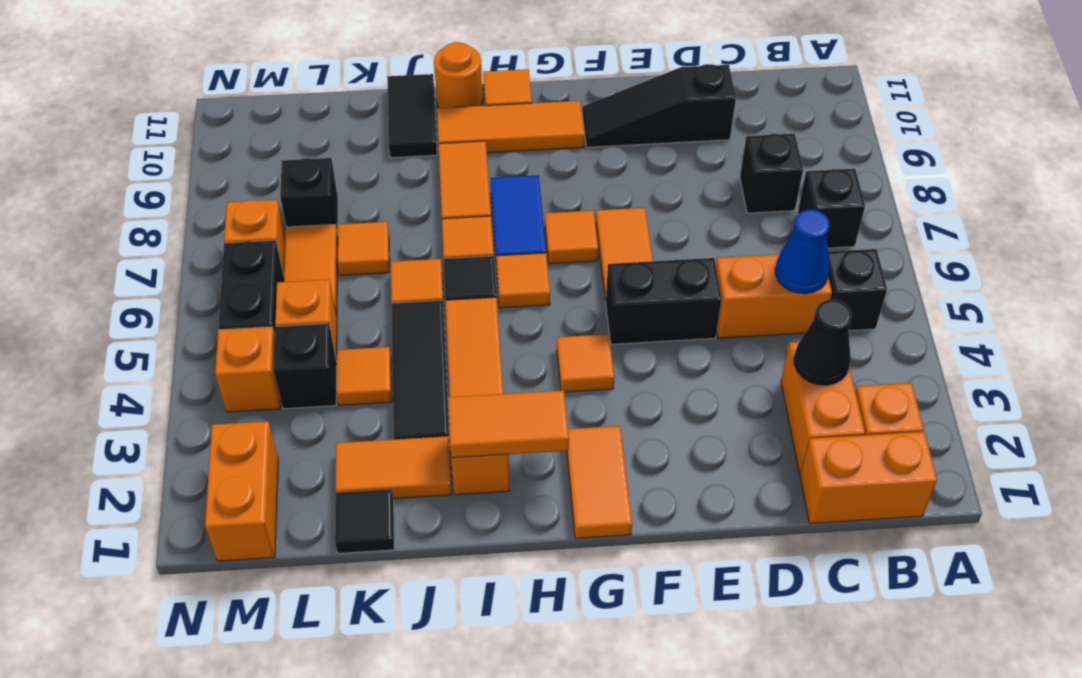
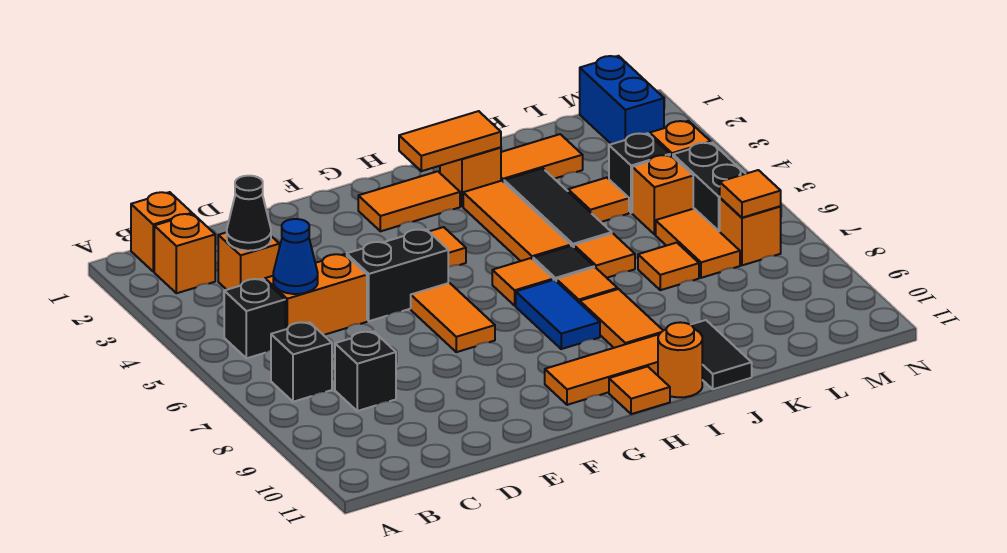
orange 1x2 brick [800,432,937,523] -> orange 1x1 brick [131,192,192,272]
orange 1x2 brick [781,342,865,473] -> orange 1x1 brick [218,232,279,290]
black 1x3 slope [582,64,736,147] -> none
orange 1x2 tile [567,426,632,538] -> orange 1x2 tile turned to [358,171,460,231]
orange 1x1 tile [545,210,599,264] -> orange 1x1 tile moved to [720,170,781,218]
black 1x1 tile [335,489,394,553] -> none
black 1x1 brick [280,158,338,235] -> none
orange 1x2 brick [205,421,278,561] -> blue 1x2 brick [580,56,664,144]

